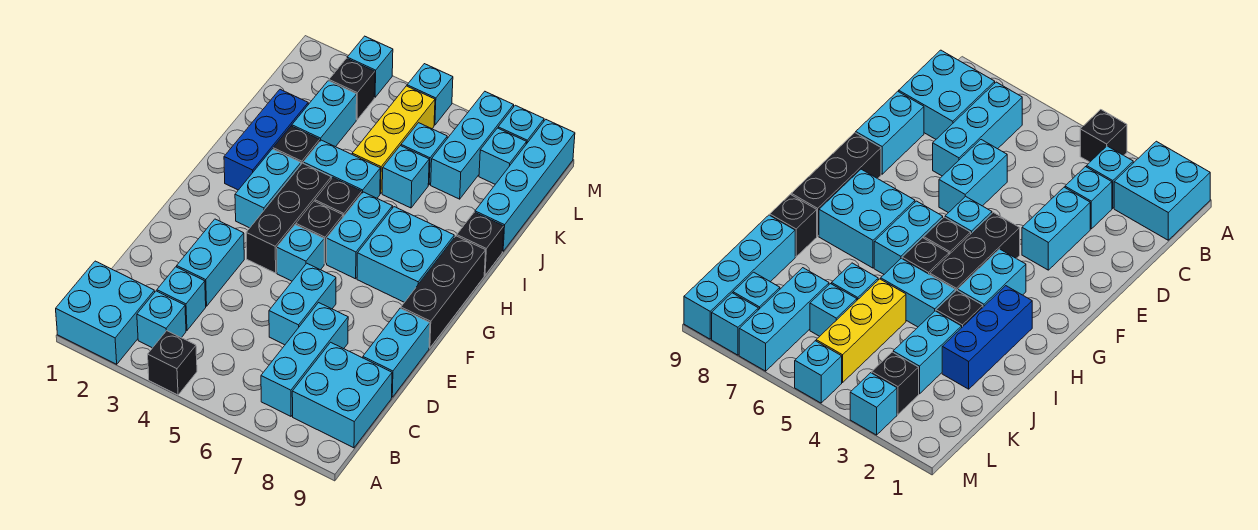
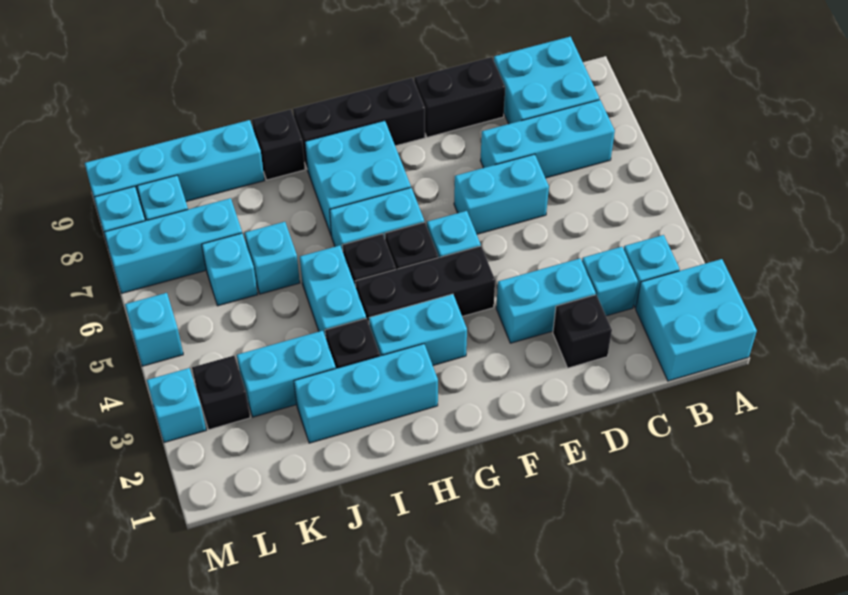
black 1x1 brick [148,331,197,395] -> black 1x1 brick moved to [553,295,612,368]
cyan 1x2 brick [363,308,430,397] -> black 1x2 brick [414,57,505,137]
blue 1x3 brick [224,89,308,190] -> cyan 1x3 brick [294,344,438,443]
yellow 1x3 brick [352,86,435,194] -> none

